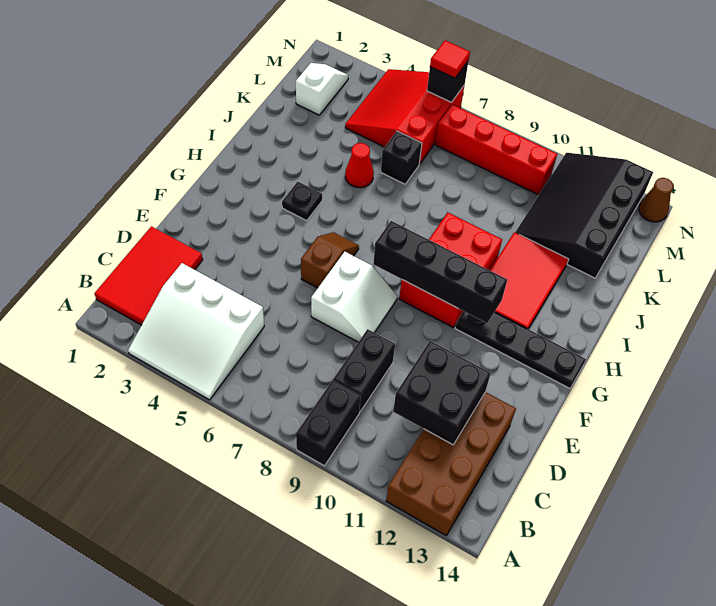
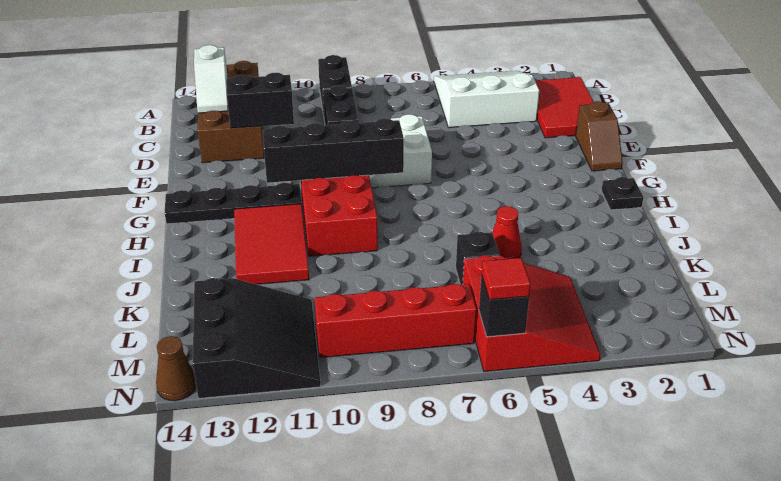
black 2x2 brick [393,341,491,445] -> black 1x2 brick [226,73,294,128]
brown 1x2 slope [301,232,359,288] -> brown 1x2 slope moved to [576,101,623,171]
black 1x1 plate [282,182,322,221] -> black 1x1 plate moved to [601,177,643,210]
black 3x4 slope [515,153,653,278] -> black 3x3 slope [193,278,321,398]
white 1x2 slope [296,63,349,115] -> white 1x2 slope moved to [194,45,228,113]

